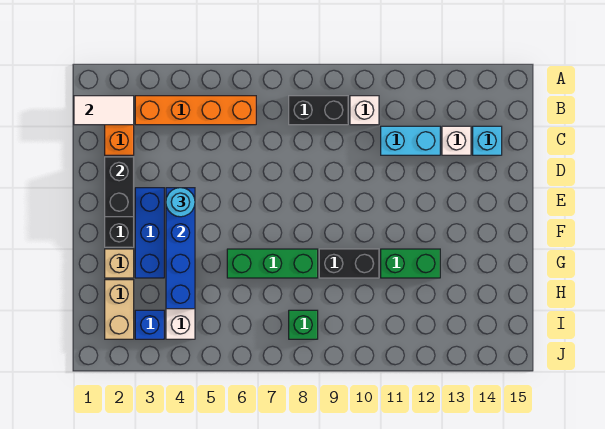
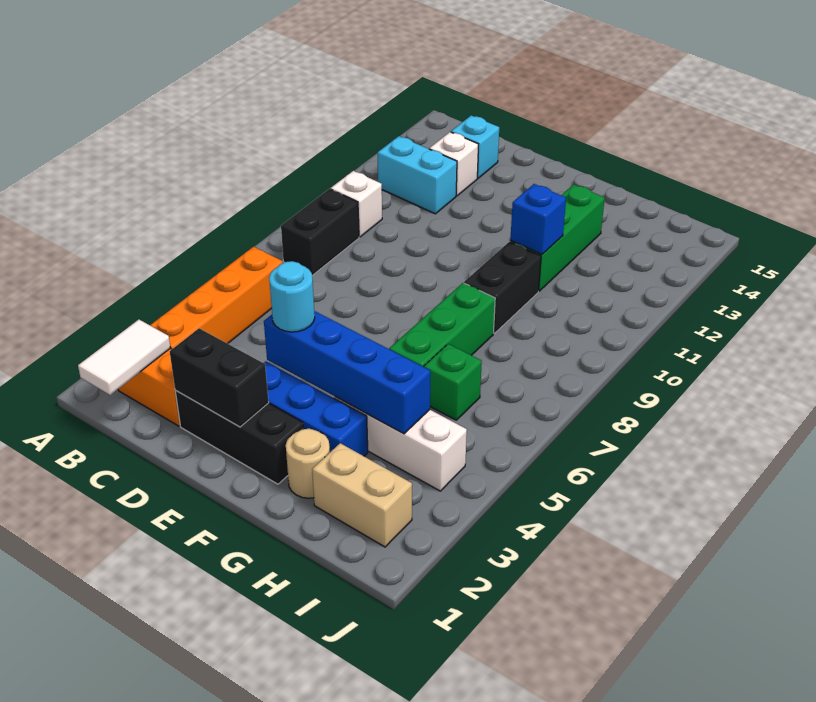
cyan 1x2 brick [381,126,440,155] -> cyan 1x2 brick turned to [378,136,457,214]
tan 1x1 brick [105,249,134,278] -> tan 1x1 round brick [286,429,330,498]
green 1x2 brick [381,249,440,278] -> green 1x3 brick [510,184,605,291]
blue 1x1 brick [135,310,164,339] -> blue 1x1 brick moved to [510,184,566,254]
green 1x1 brick [289,310,318,339] -> green 1x1 brick moved to [424,344,482,420]

